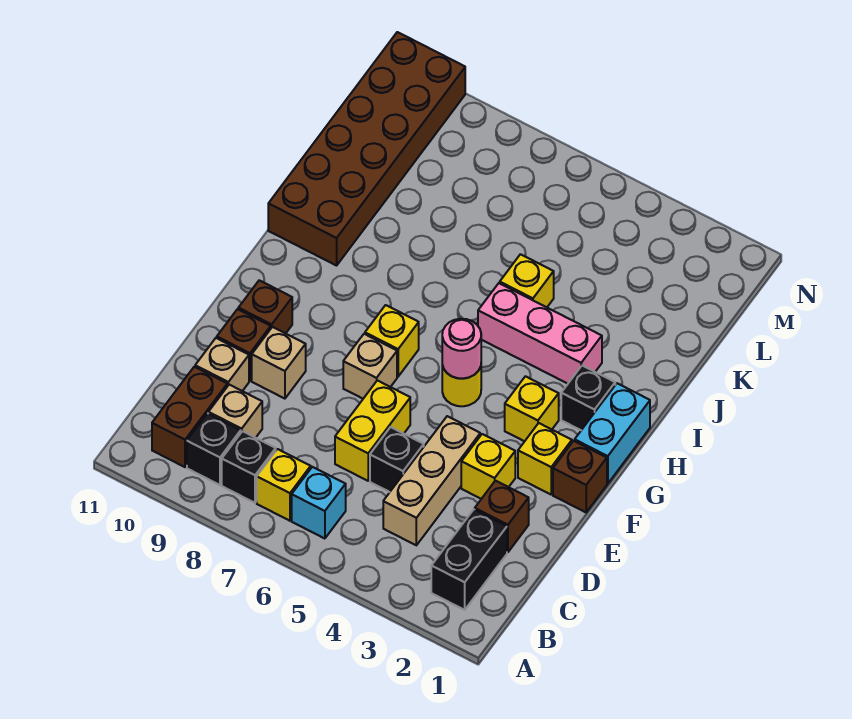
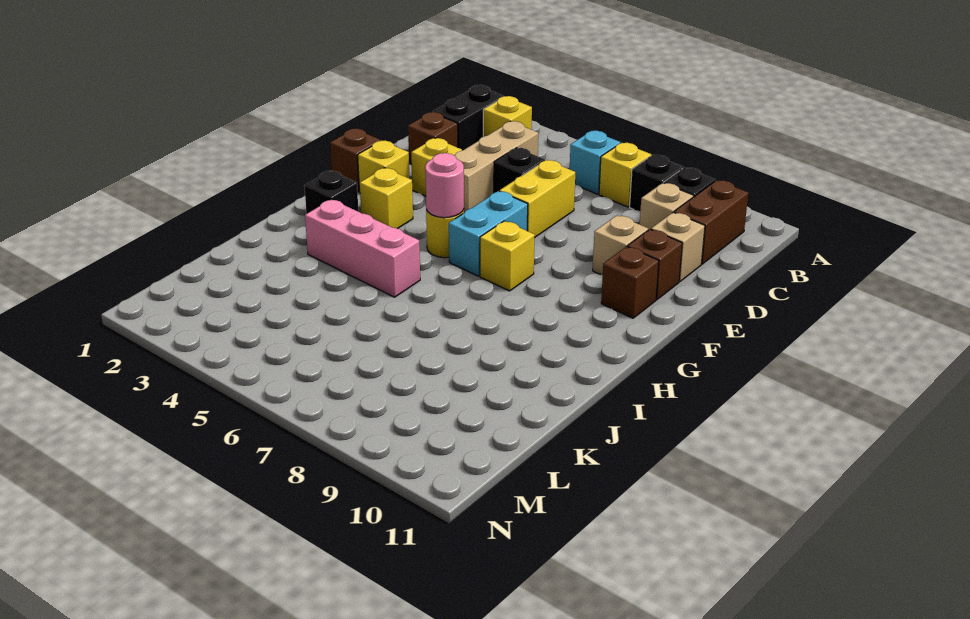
tan 1x1 brick [343,334,397,399] -> none
cyan 1x2 brick [575,383,650,484] -> cyan 1x2 brick moved to [449,191,528,276]
brown 2x6 brick [268,32,465,266] -> none
yellow 1x1 brick [500,254,554,307] -> yellow 1x1 brick moved to [483,96,532,137]

